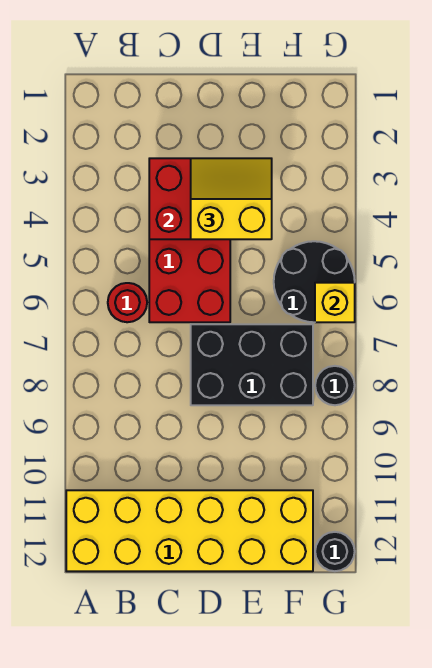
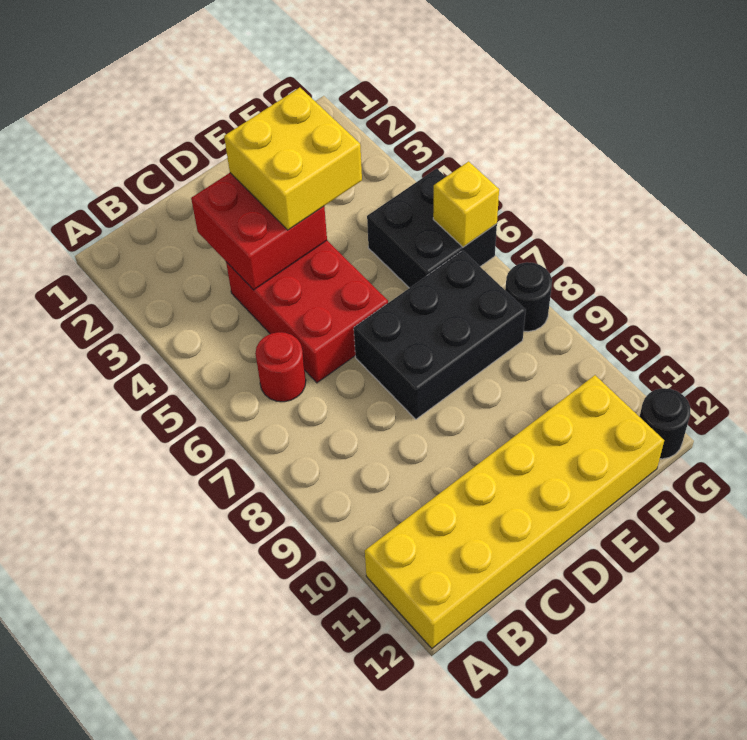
yellow 2x2 slope [191,158,272,239] -> yellow 2x2 brick [224,88,362,230]
black 2x2 round brick [274,241,355,322] -> black 2x2 brick [367,168,497,288]

